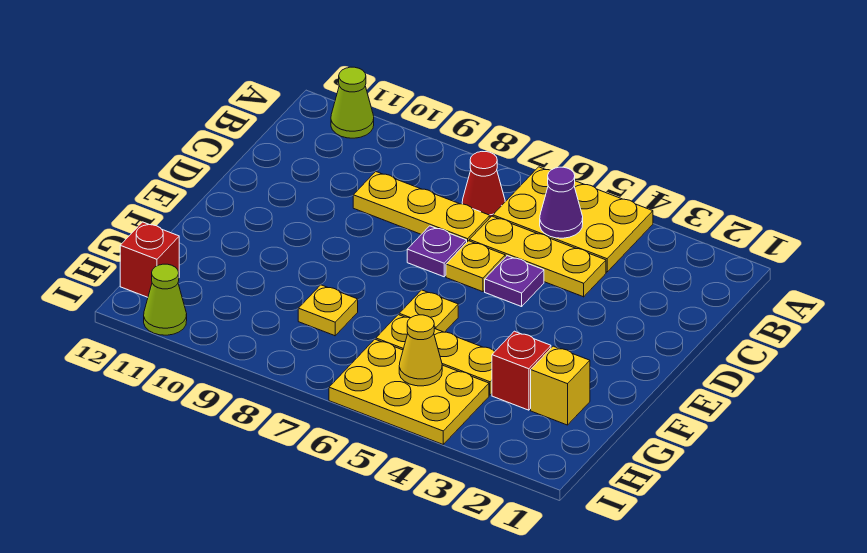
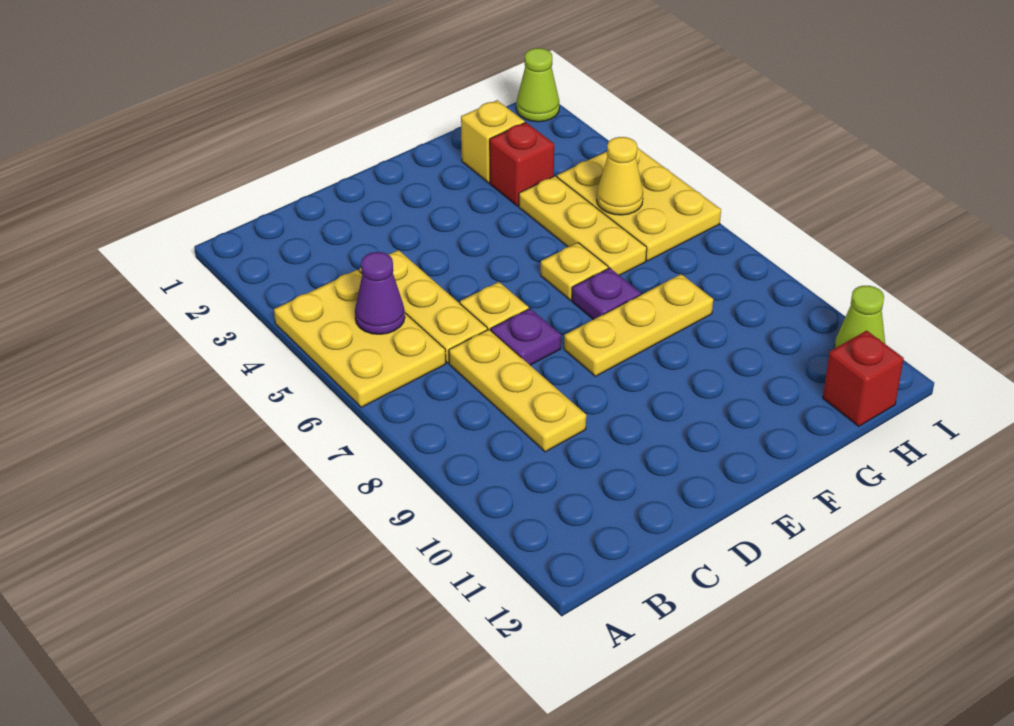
lime 1x1 cone [331,67,374,138] -> lime 1x1 cone moved to [516,48,559,122]
red 1x1 cone [462,152,505,217] -> none
purple 1x1 plate [485,256,544,307] -> purple 1x1 plate moved to [572,268,641,320]
yellow 1x1 plate [298,285,358,336] -> yellow 1x3 plate [564,274,713,376]

